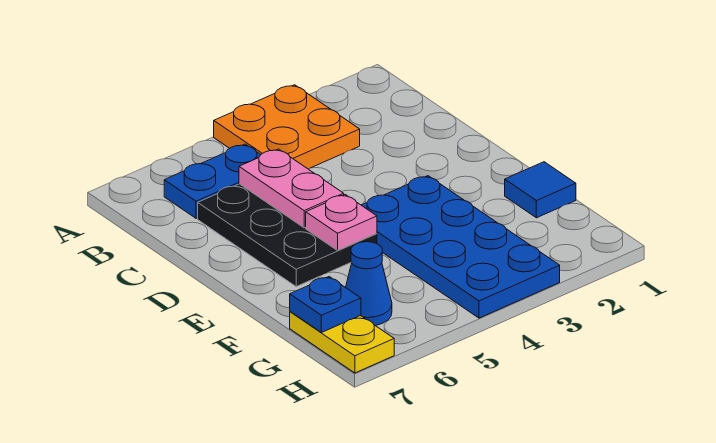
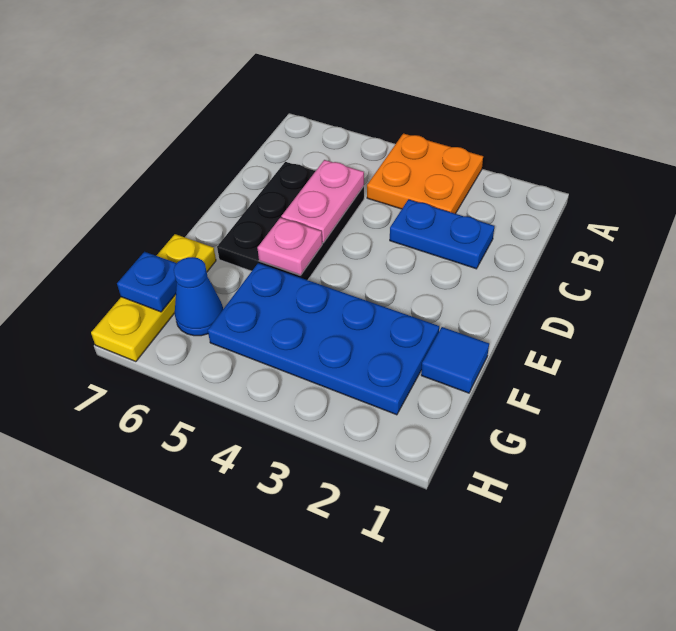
blue 1x2 plate [164,144,261,218] -> blue 1x2 plate moved to [390,200,494,269]
blue 2x4 plate [362,176,560,318] -> blue 2x4 plate turned to [208,263,439,415]
yellow 1x2 plate [290,312,394,373] -> yellow 1x3 plate [91,234,216,362]

